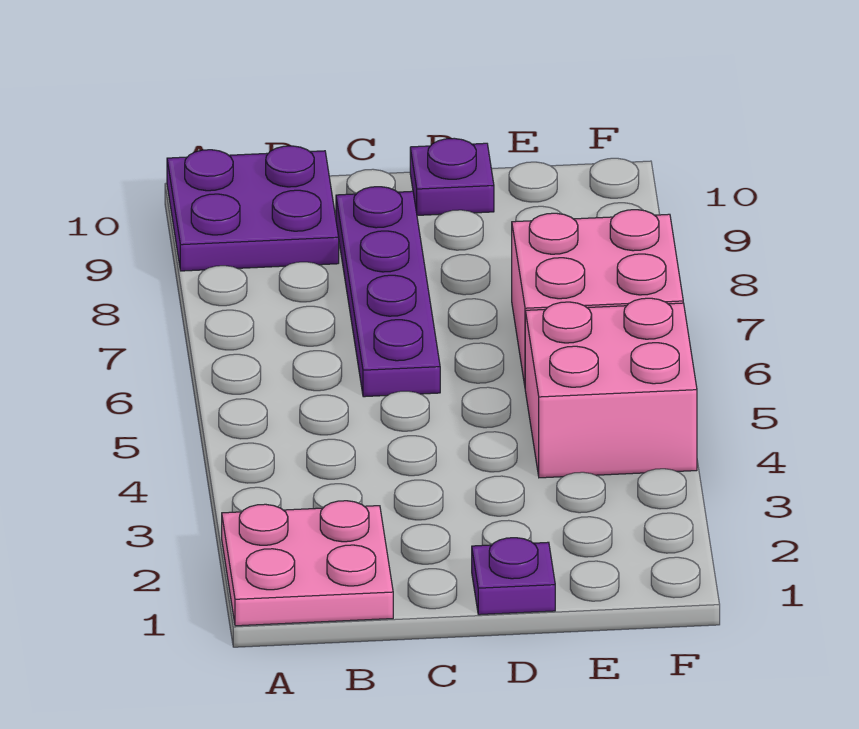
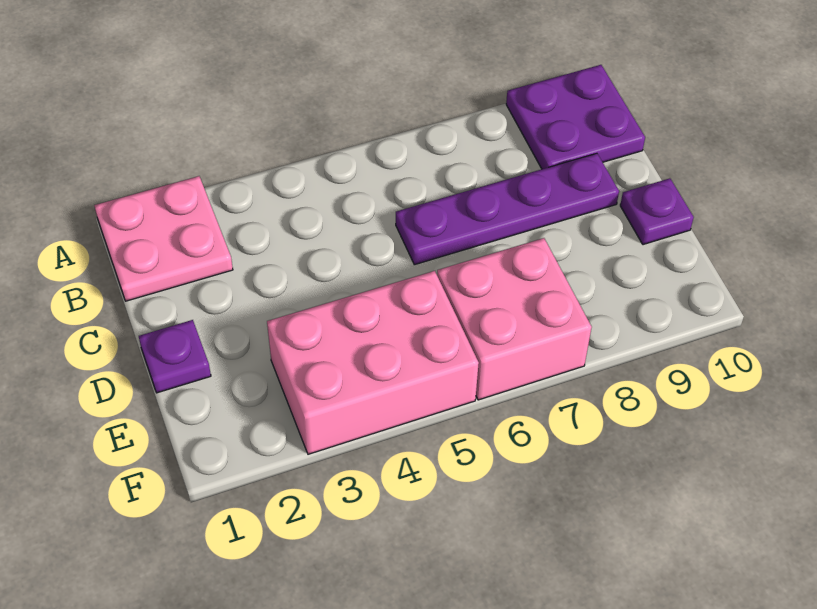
pink 2x2 brick [525,298,697,478] -> pink 2x3 brick [267,271,479,454]

